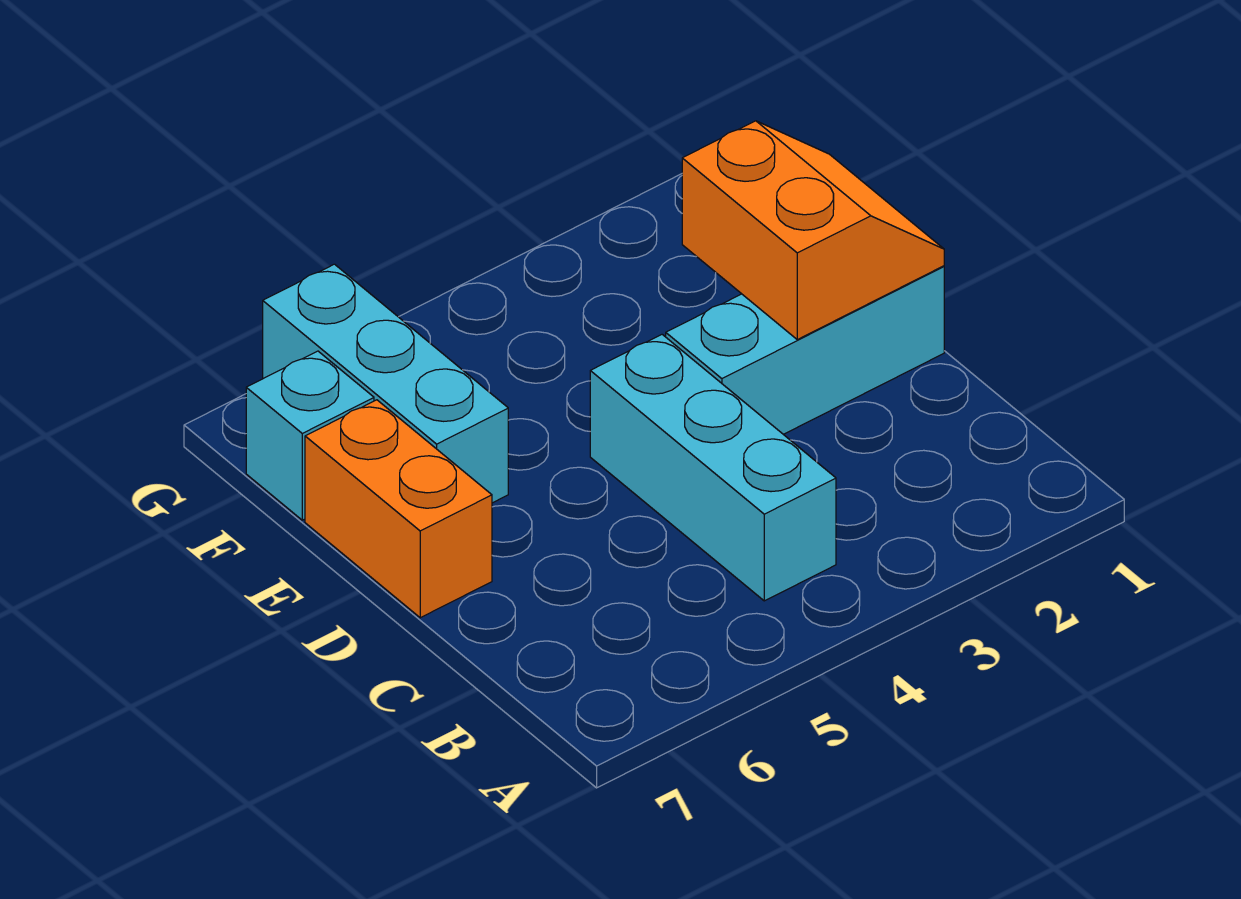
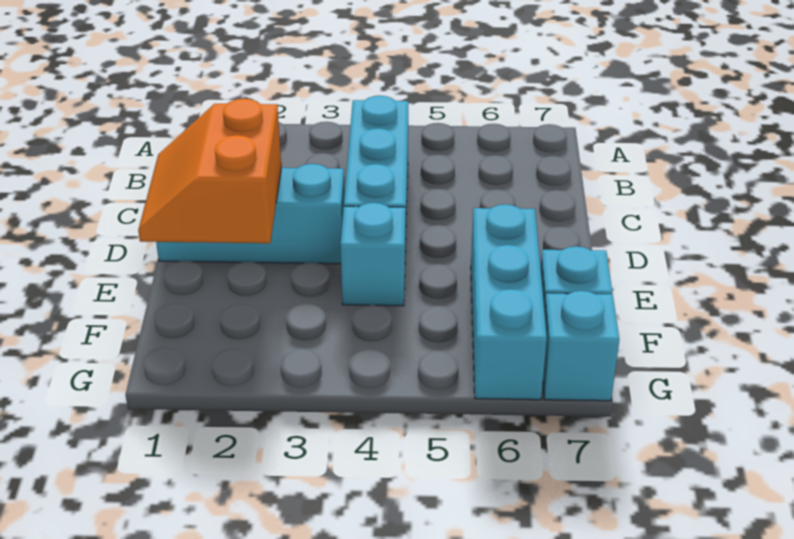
orange 1x2 brick [305,400,492,618] -> none
none -> cyan 1x1 brick [341,203,405,306]
none -> cyan 1x1 brick [543,291,619,401]

